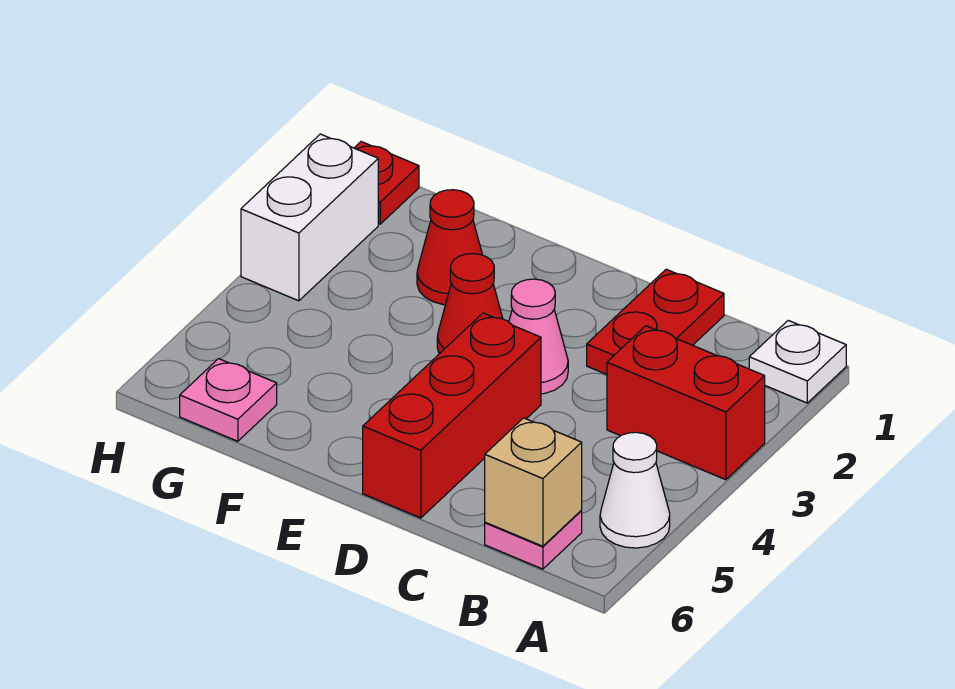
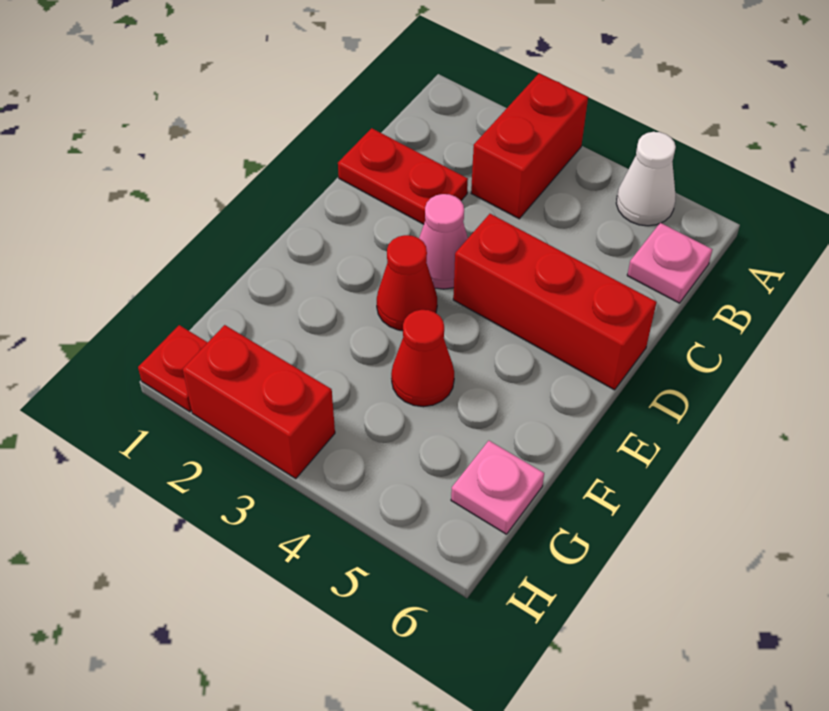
white 1x1 plate [749,320,846,403] -> none
tan 1x1 brick [485,418,582,546] -> none
red 1x1 cone [417,190,482,305] -> red 1x1 cone moved to [391,310,454,407]
white 1x2 brick [241,134,378,301] -> red 1x2 brick [183,325,335,479]

